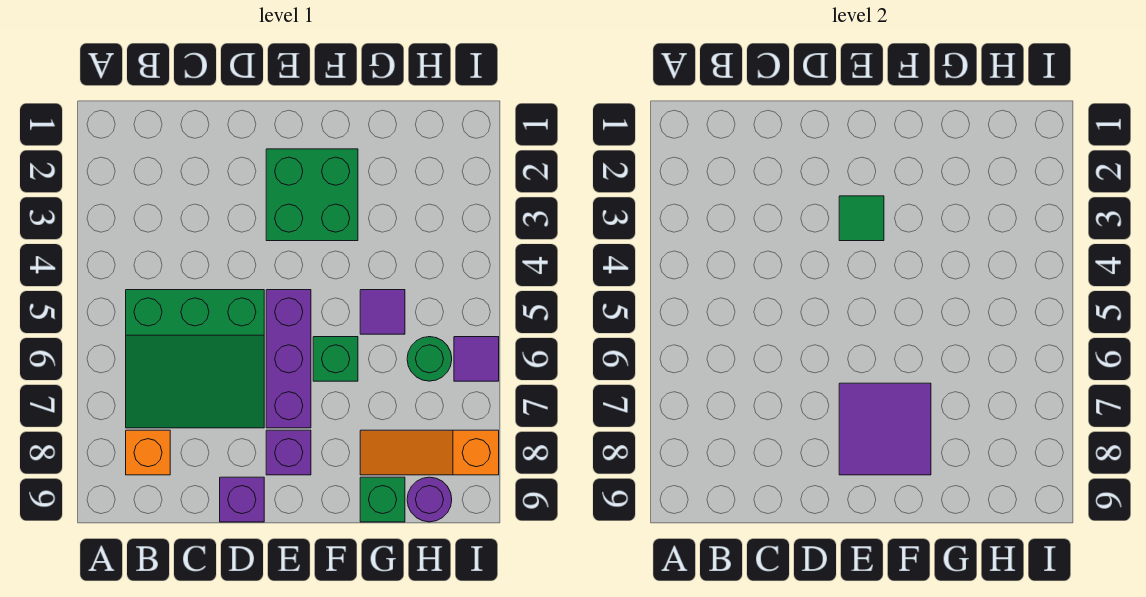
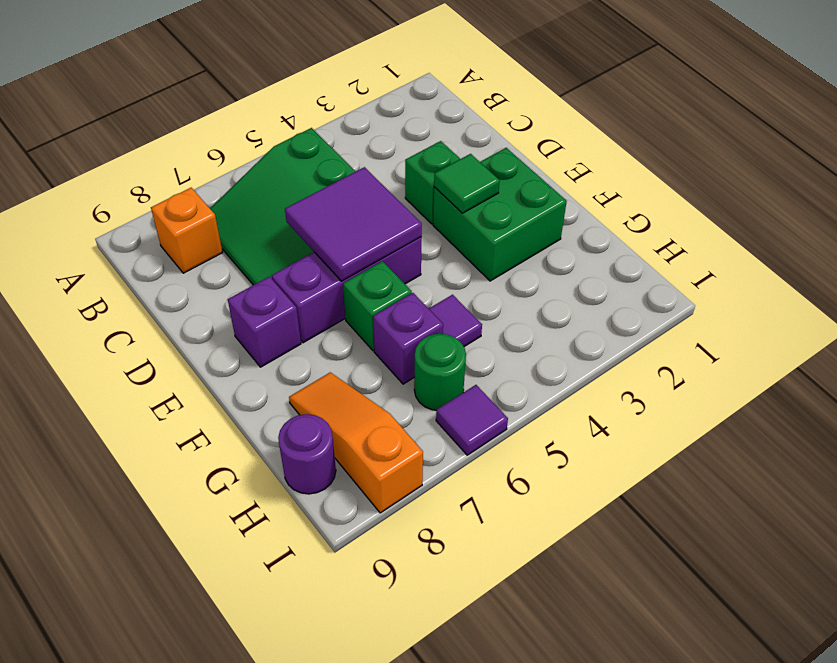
purple 1x1 brick [220,477,264,522] -> purple 1x1 brick moved to [373,293,443,384]
purple 2x2 tile [839,383,931,475] -> purple 2x2 tile moved to [285,167,422,281]
green 1x1 brick [360,477,405,522] -> green 1x1 brick moved to [405,141,460,224]

